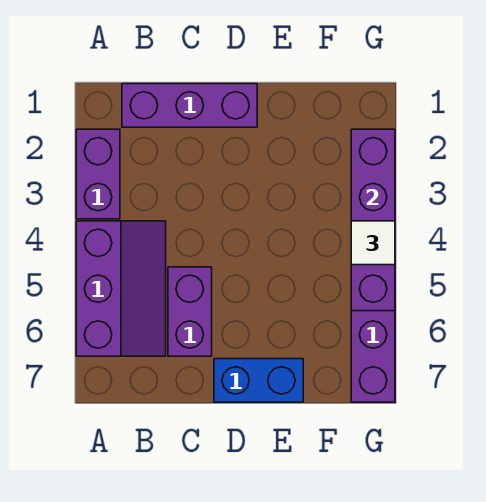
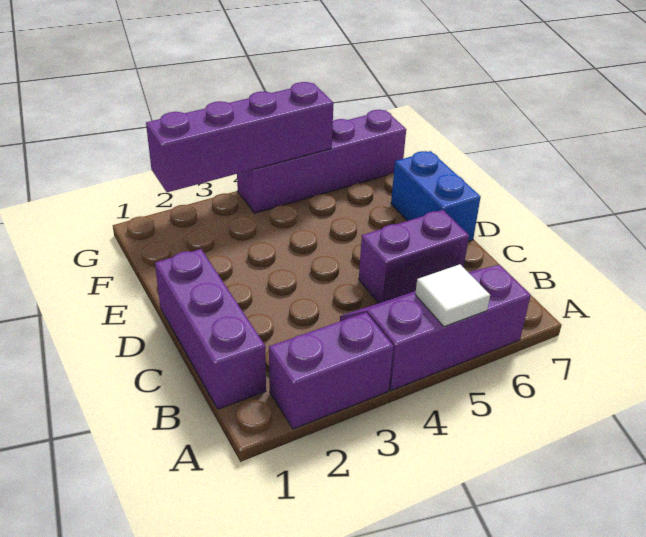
white 1x1 tile [351,221,395,265] -> white 1x1 tile moved to [415,264,490,326]

